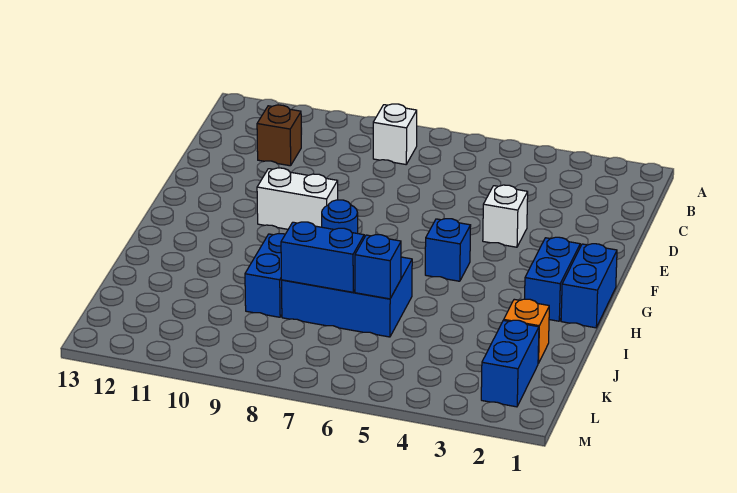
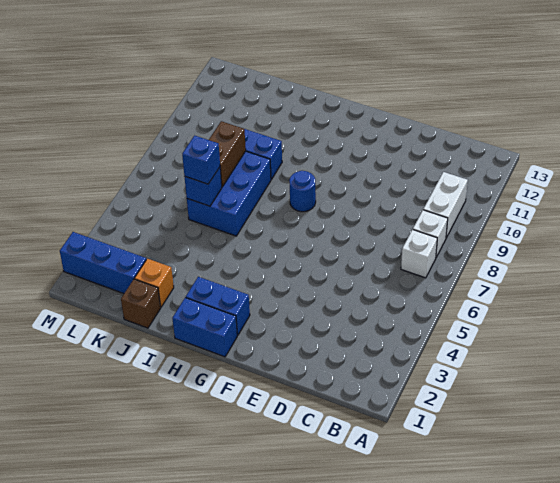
brown 1x1 brick [257,105,301,166] -> brown 1x1 brick moved to [121,279,161,328]
white 1x1 brick [483,185,528,247] -> white 1x1 brick moved to [401,230,437,278]
white 1x2 brick [257,168,338,229] -> white 1x2 brick moved to [423,172,468,238]
blue 1x1 brick [425,219,471,281] -> blue 1x1 brick moved to [182,136,220,184]
blue 1x2 brick [281,222,364,292] -> brown 1x2 brick [209,121,246,187]
blue 1x2 brick [481,320,539,407] -> blue 1x3 brick [60,232,146,294]

